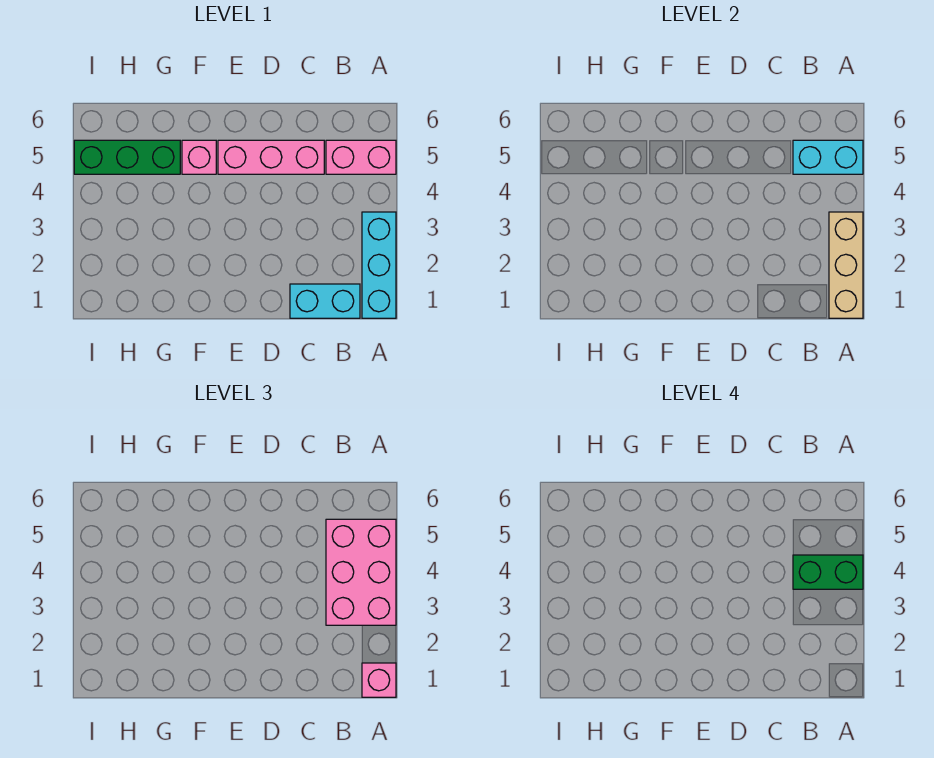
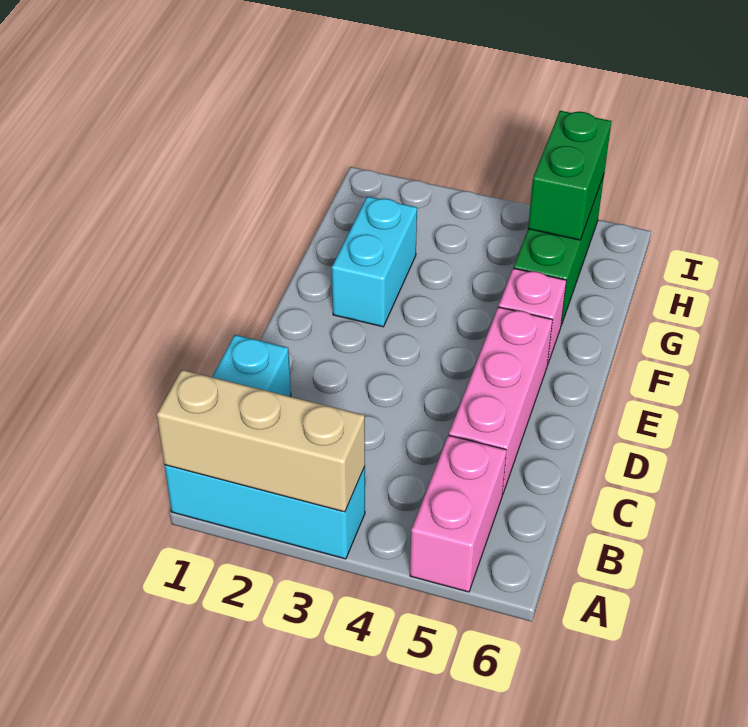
pink 1x1 brick [362,663,396,697] -> none
pink 2x3 brick [326,519,396,625] -> none
green 1x2 brick [793,555,863,589] -> green 1x2 brick moved to [528,111,611,240]
cyan 1x2 brick [793,140,863,174] -> cyan 1x2 brick moved to [332,196,417,327]

